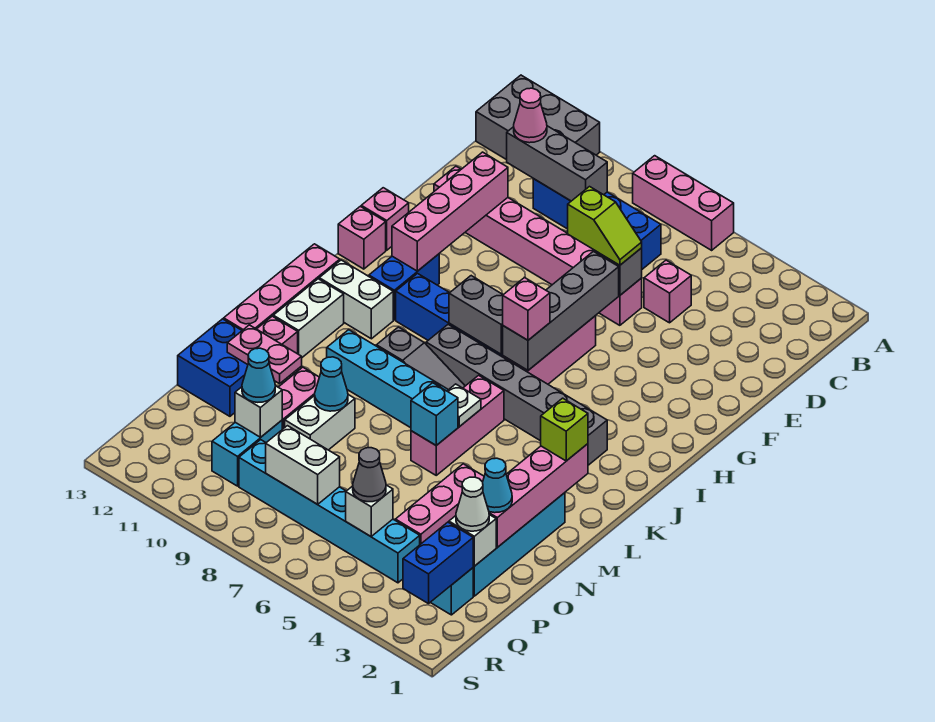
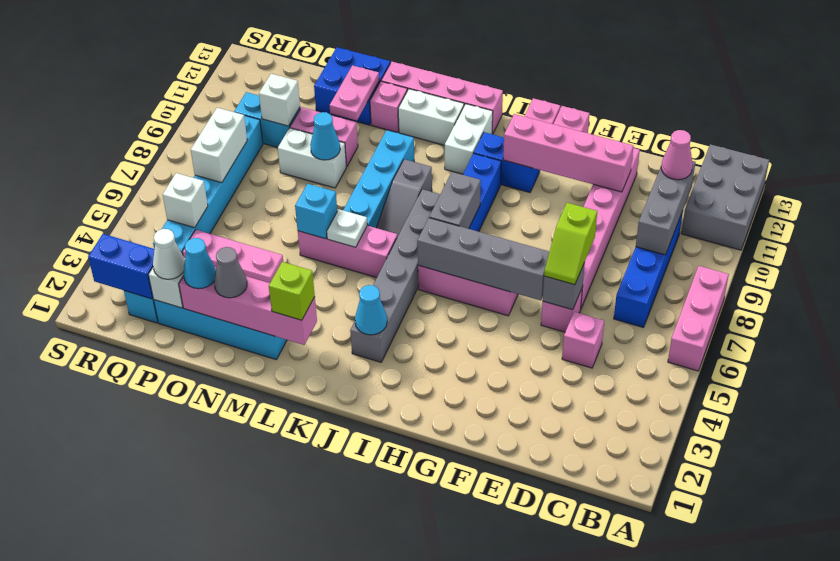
pink 1x1 brick [503,277,550,340] -> none
cyan 1x1 cone [242,348,275,402] -> cyan 1x1 cone moved to [355,285,387,335]
grey 1x1 cone [353,448,386,502] -> grey 1x1 cone moved to [214,247,247,298]

